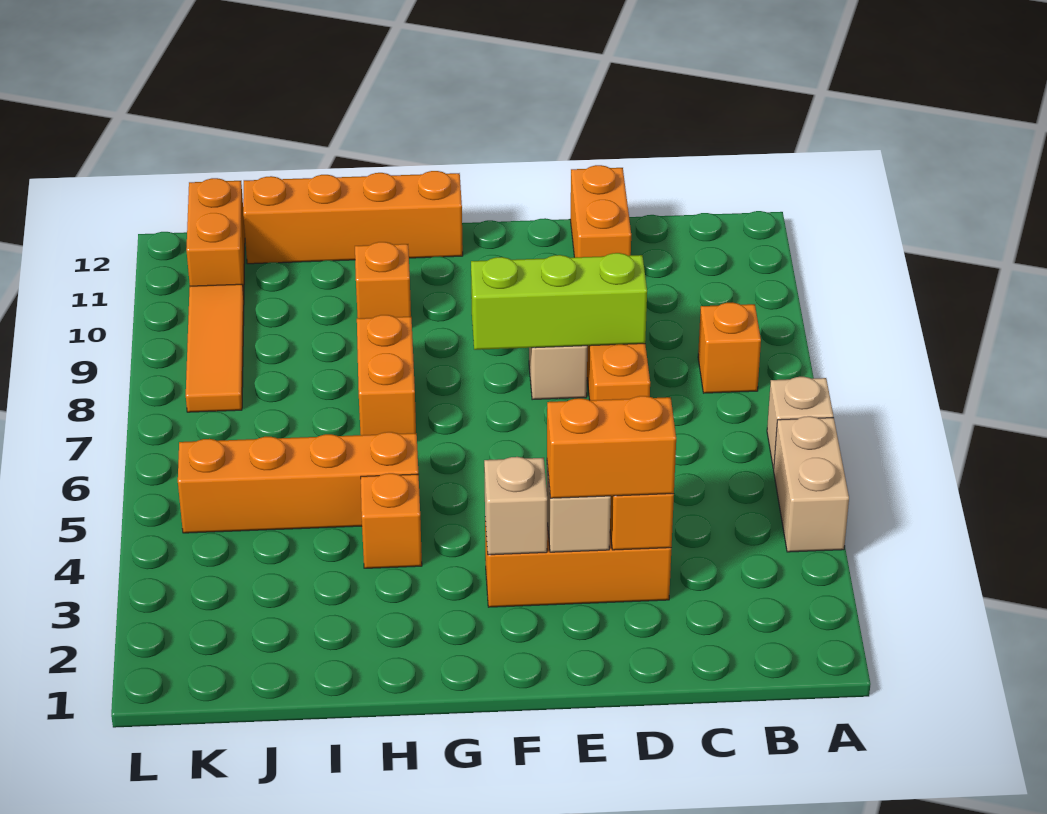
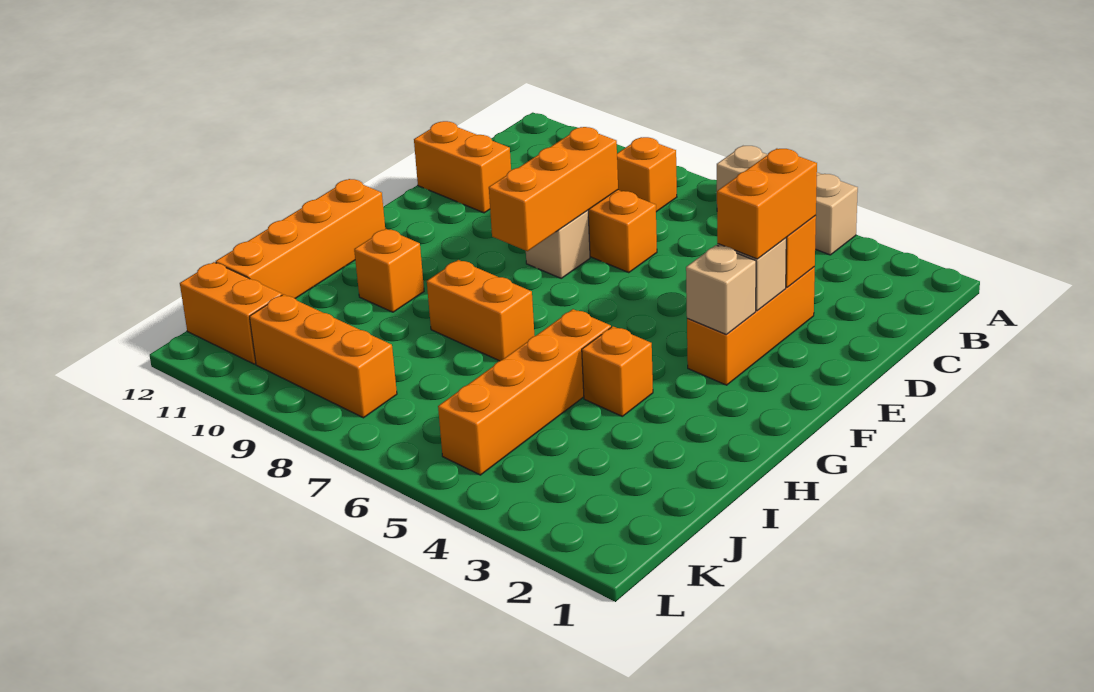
lime 1x3 brick [471,253,647,350] -> orange 1x3 brick [489,127,618,251]
orange 1x3 tile [186,284,244,412] -> orange 1x3 brick [249,294,397,418]

